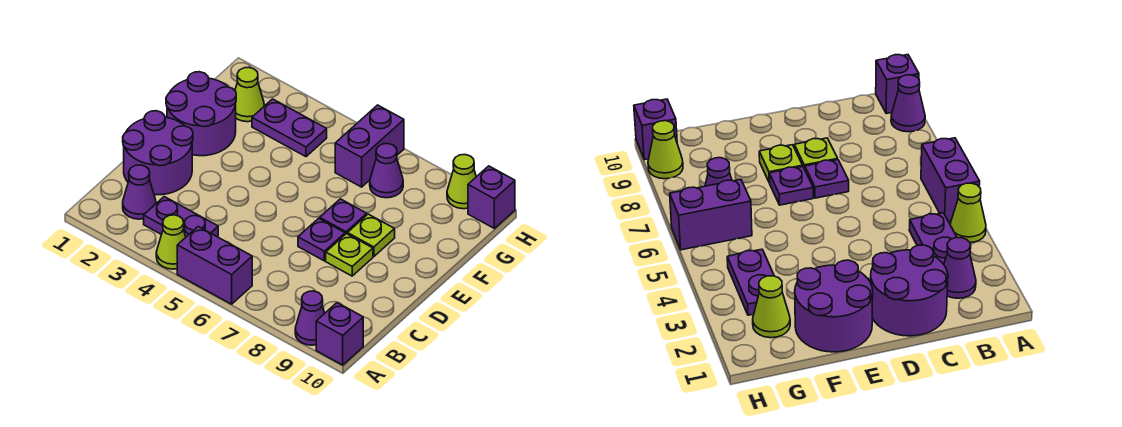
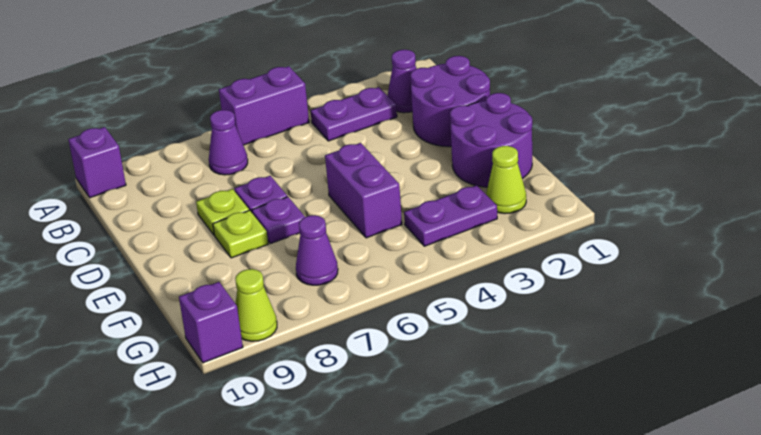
lime 1x1 cone [156,215,186,269] -> none
purple 1x1 cone [295,291,325,345] -> purple 1x1 cone moved to [209,110,248,175]
purple 1x2 brick [335,105,404,187] -> purple 1x2 brick moved to [325,143,402,238]

